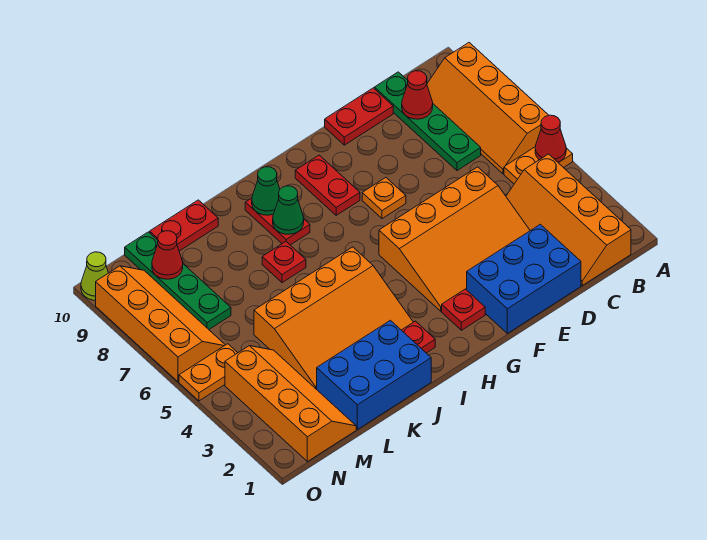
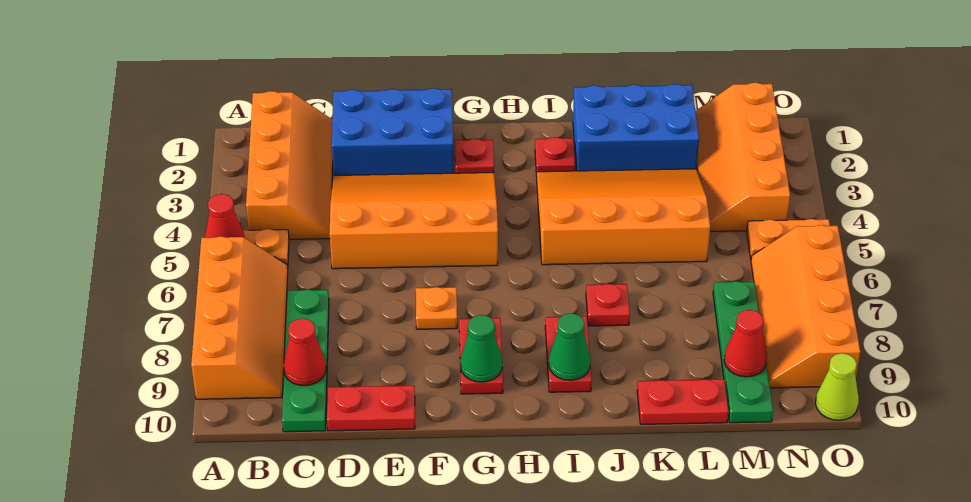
green 1x1 cone [273,186,304,234] -> green 1x1 cone moved to [460,315,502,382]

